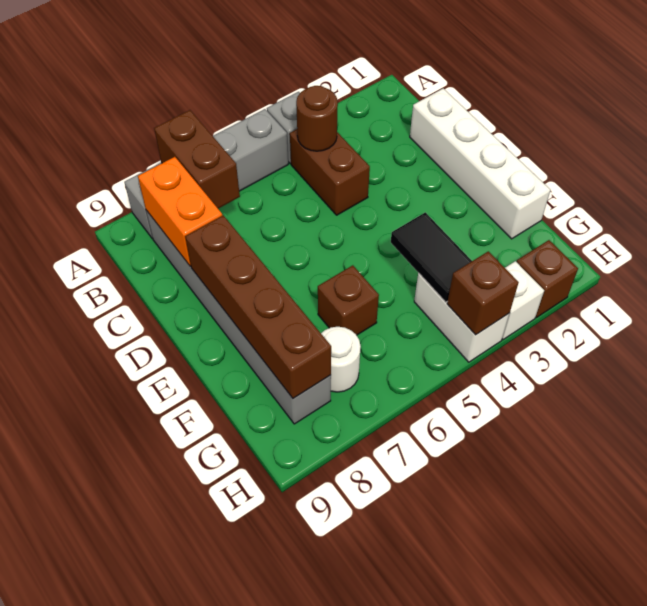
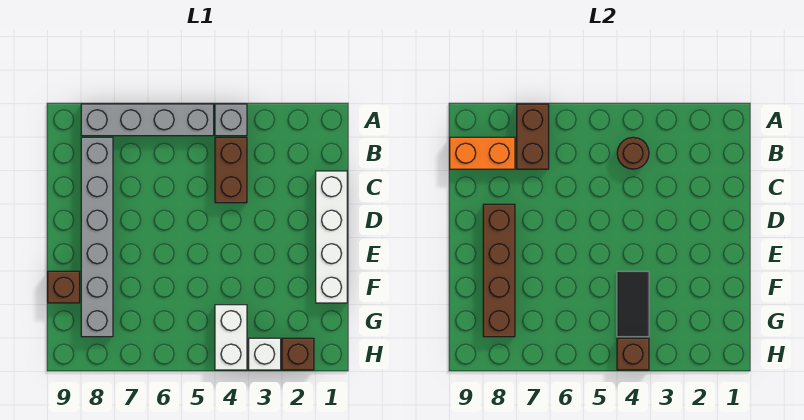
orange 1x2 brick [138,157,222,266] -> orange 1x2 brick turned to [450,137,515,169]
brown 1x1 brick [318,265,379,335] -> brown 1x1 brick moved to [48,271,80,303]
white 1x1 round brick [321,327,361,392] -> none

